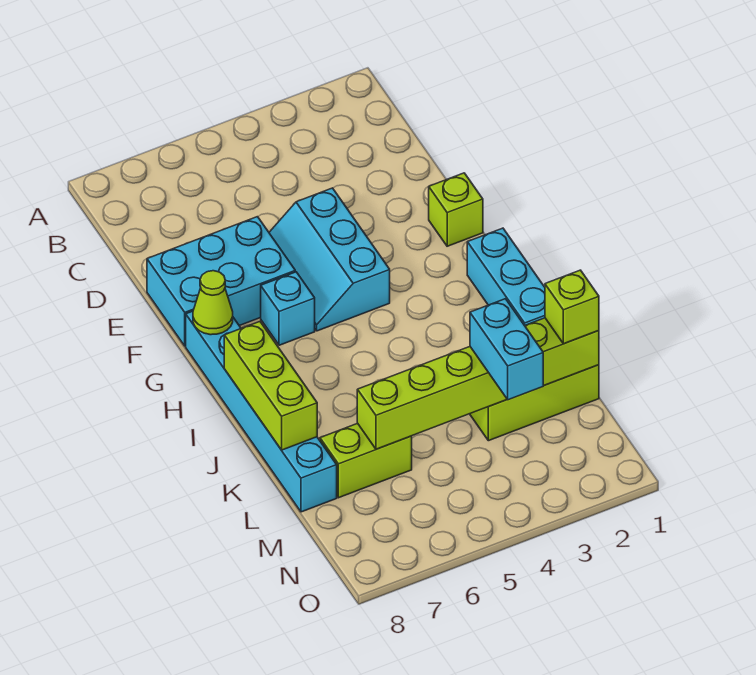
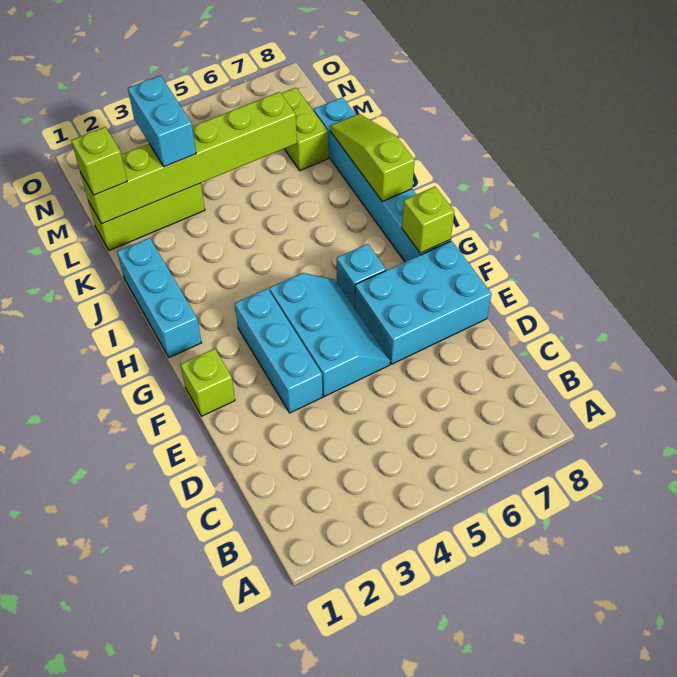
none -> cyan 1x3 brick [235,289,322,413]
lime 1x1 cone [193,271,233,335] -> lime 1x1 brick [402,187,454,253]
lime 1x3 brick [224,322,317,450] -> lime 1x3 slope [330,114,415,202]
lime 1x2 brick [320,423,412,498] -> lime 1x2 brick turned to [281,88,328,170]

